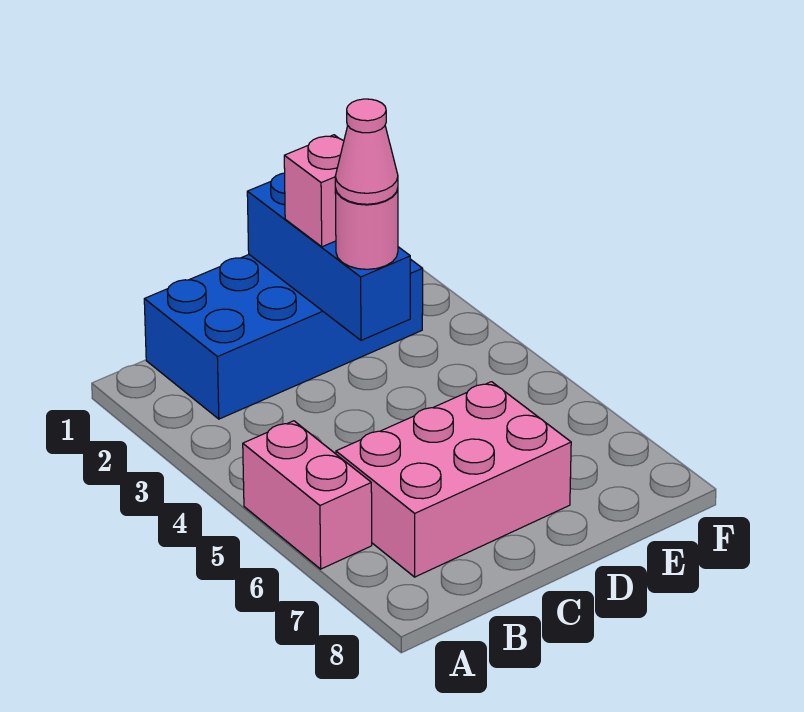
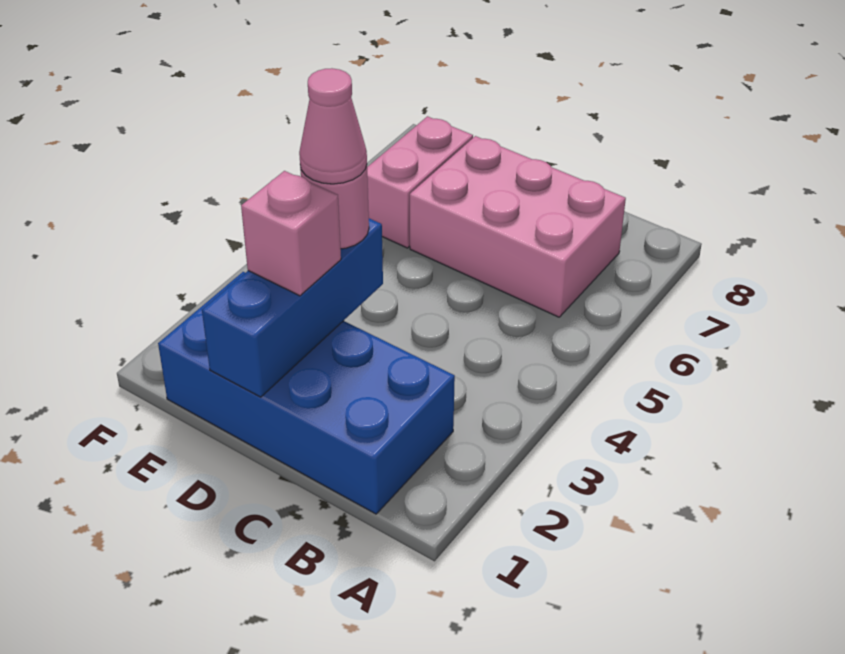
pink 1x2 brick [243,421,372,569] -> pink 1x2 brick moved to [367,116,473,248]

